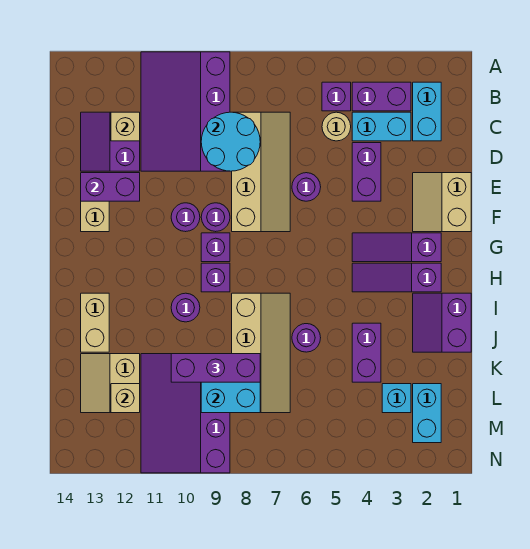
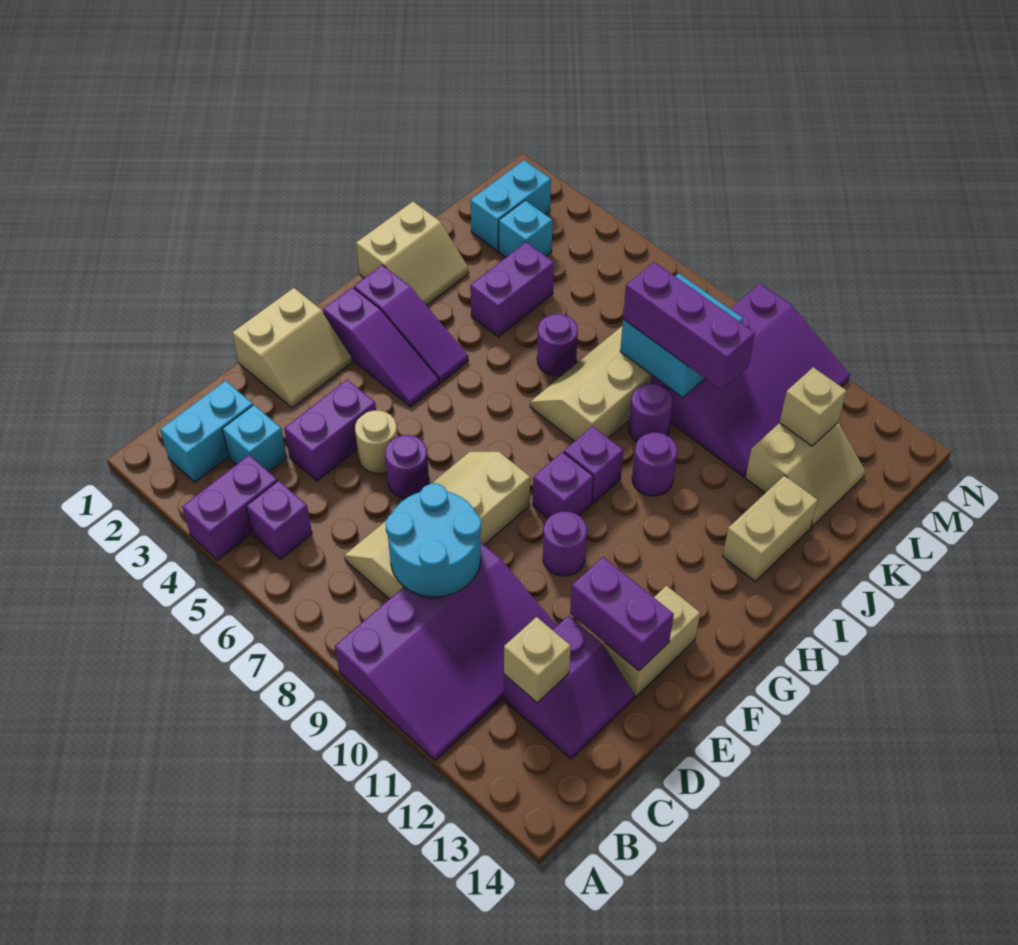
purple 1x2 brick [352,82,411,111] -> purple 1x2 brick turned to [182,455,277,560]
cyan 1x2 brick [352,112,411,141] -> cyan 1x1 brick [222,405,287,472]
tan 1x1 round brick [322,112,351,141] -> tan 1x1 round brick moved to [355,411,398,474]
purple 1x1 round brick [201,203,230,232] -> purple 1x1 round brick moved to [629,383,673,442]
purple 2x2 slope [413,293,471,352] -> tan 2x2 slope [356,202,469,306]

